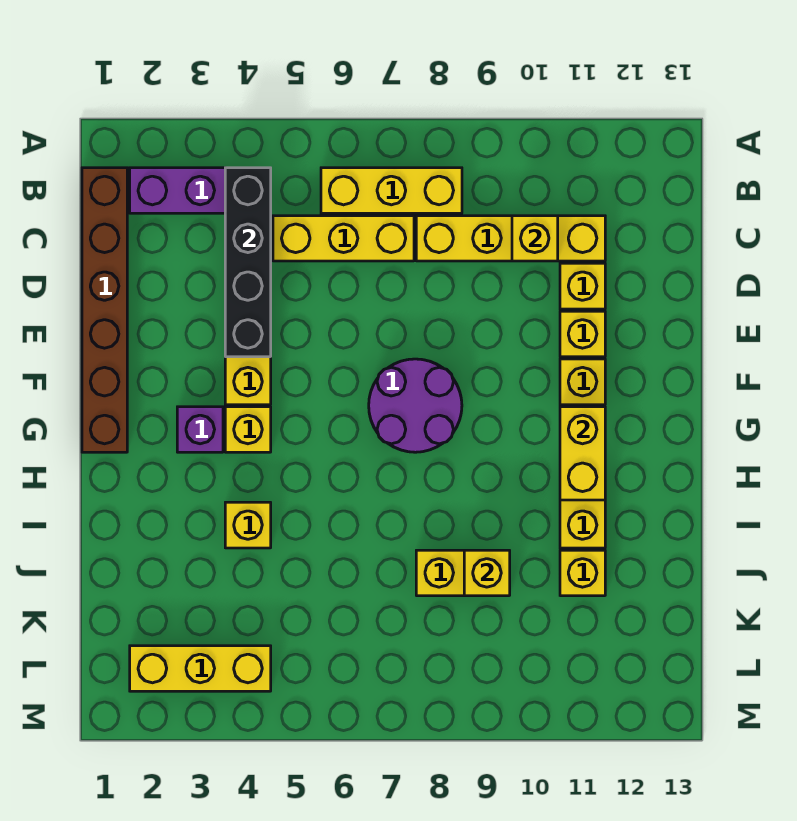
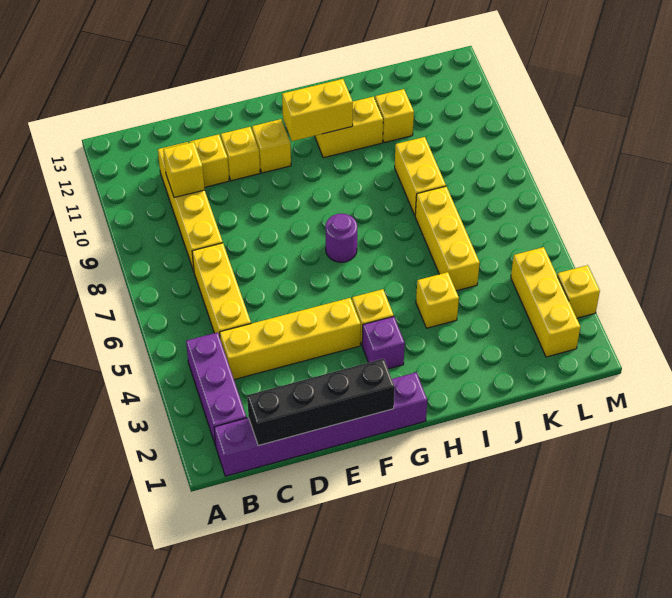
brown 1x6 brick [82,168,127,452] -> purple 1x6 brick [214,372,427,476]
black 1x4 brick [225,168,271,357] -> black 1x4 brick moved to [247,359,395,446]
yellow 1x3 brick [321,168,462,213] -> yellow 1x3 brick moved to [415,186,480,291]
purple 2x2 round brick [369,359,462,452] -> purple 1x1 round brick [325,214,357,262]
yellow 1x1 brick [464,550,510,596] -> yellow 1x1 brick moved to [557,265,600,318]

